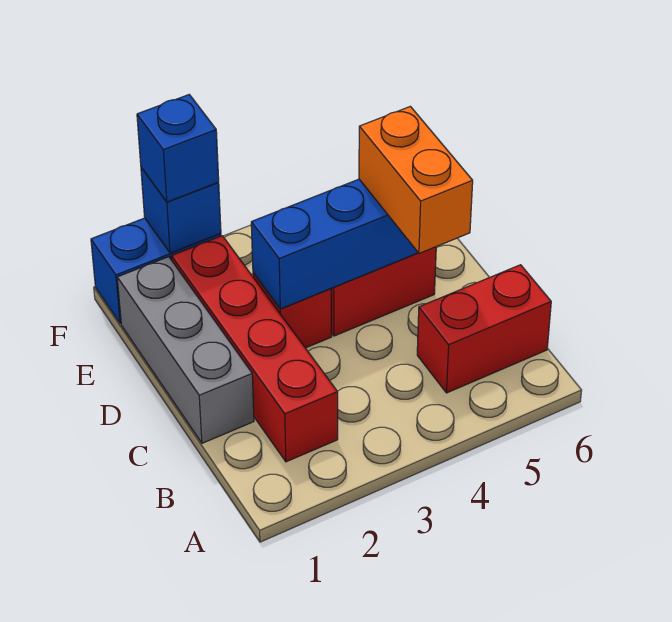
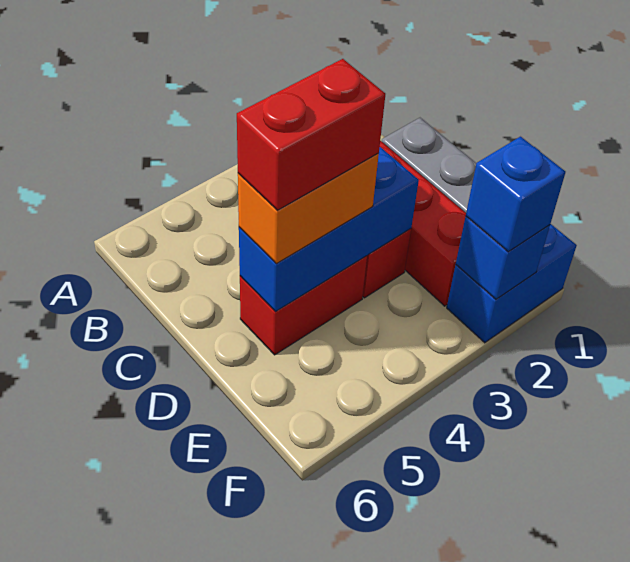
red 1x2 brick [417,265,551,393] -> red 1x2 brick moved to [237,59,385,210]
orange 1x2 brick [359,106,473,253] -> orange 1x2 brick turned to [238,153,379,264]

